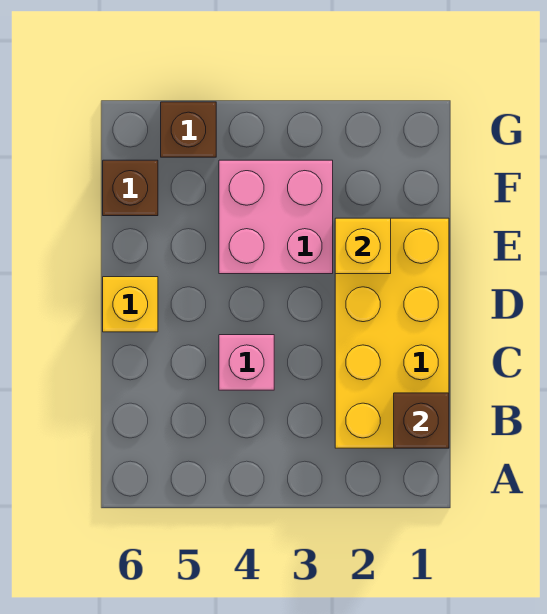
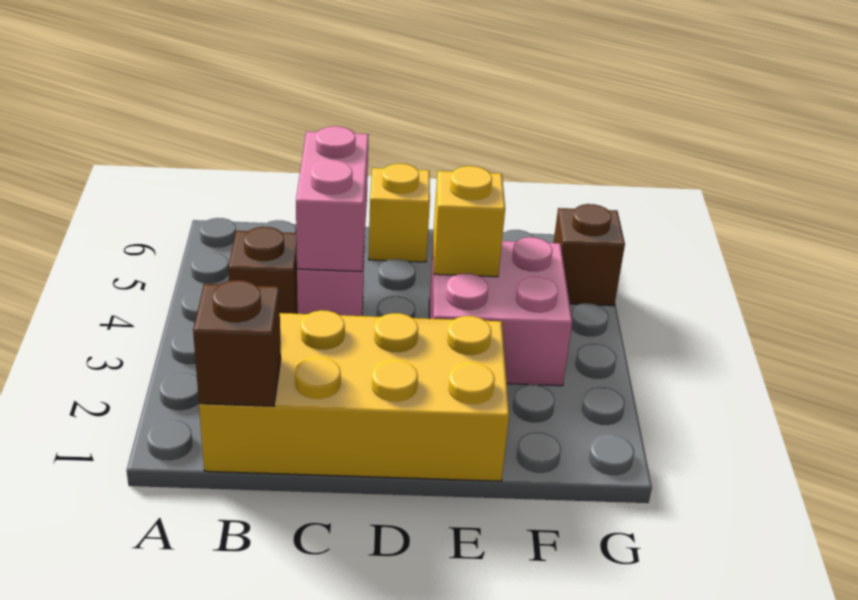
none -> pink 1x2 brick [296,126,369,272]
yellow 1x1 brick [335,218,391,274] -> yellow 1x1 brick moved to [433,166,505,277]
brown 1x1 brick [103,160,158,216] -> brown 1x1 brick moved to [228,227,298,314]

